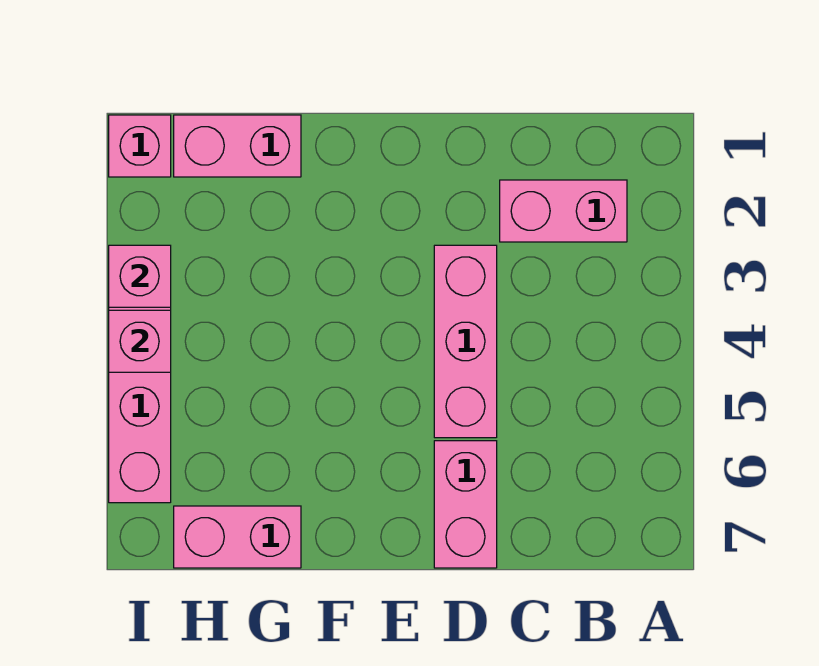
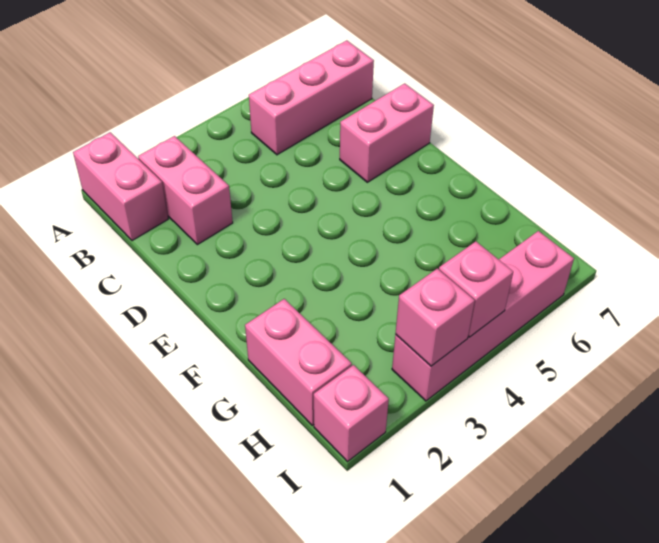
pink 1x3 brick [434,245,497,438] -> pink 1x3 brick moved to [249,40,374,155]
pink 1x2 brick [174,506,301,568] -> pink 1x2 brick moved to [73,132,168,241]

